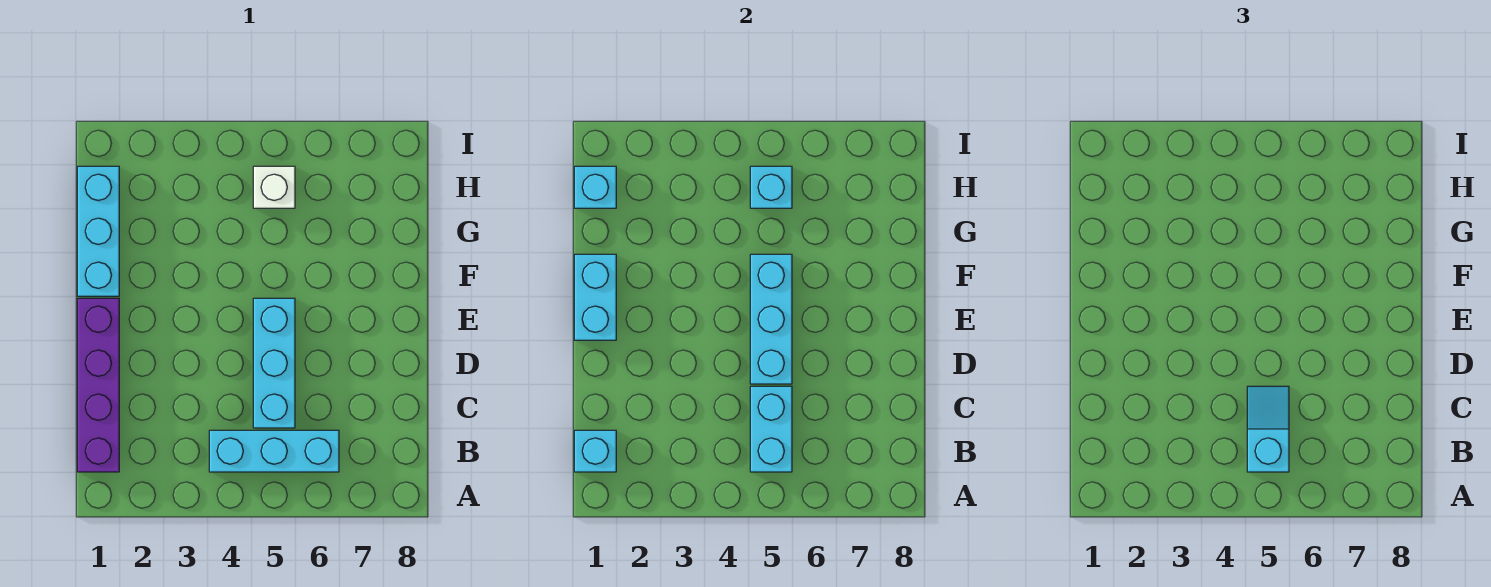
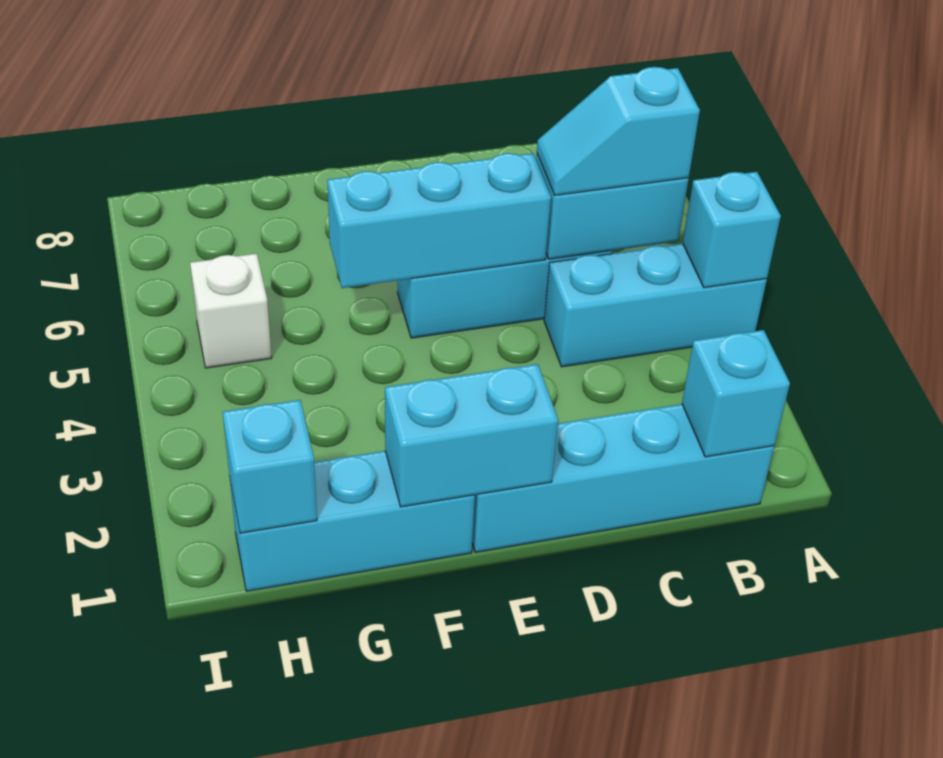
purple 1x4 brick [77,298,119,472] -> cyan 1x4 brick [472,404,774,552]
cyan 1x3 brick [209,430,339,472] -> cyan 1x3 brick turned to [544,244,767,367]
cyan 1x1 brick [750,166,792,208] -> cyan 1x1 brick moved to [683,172,781,288]

